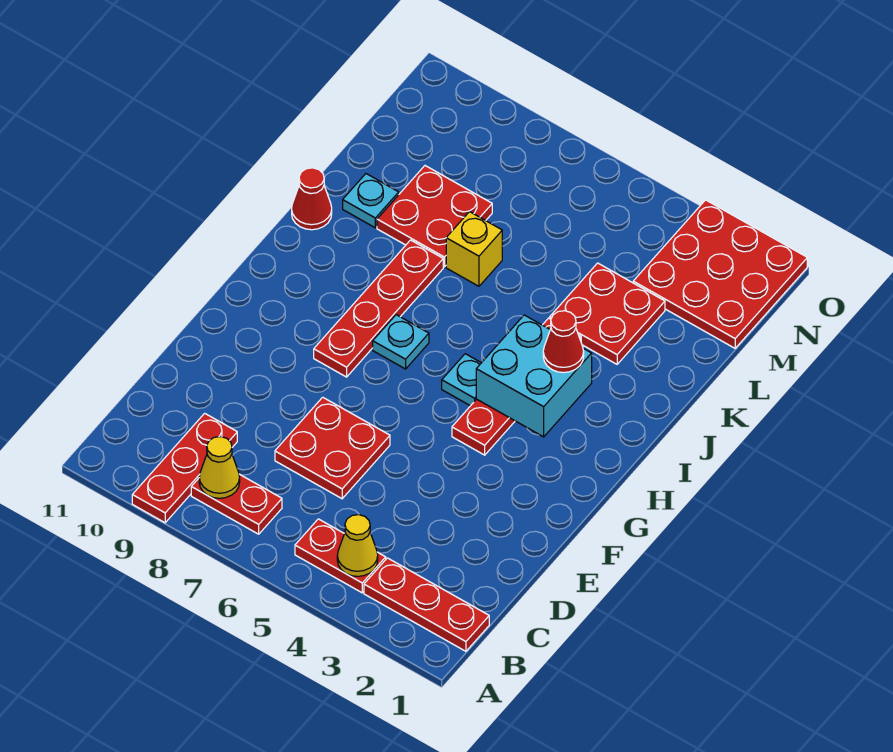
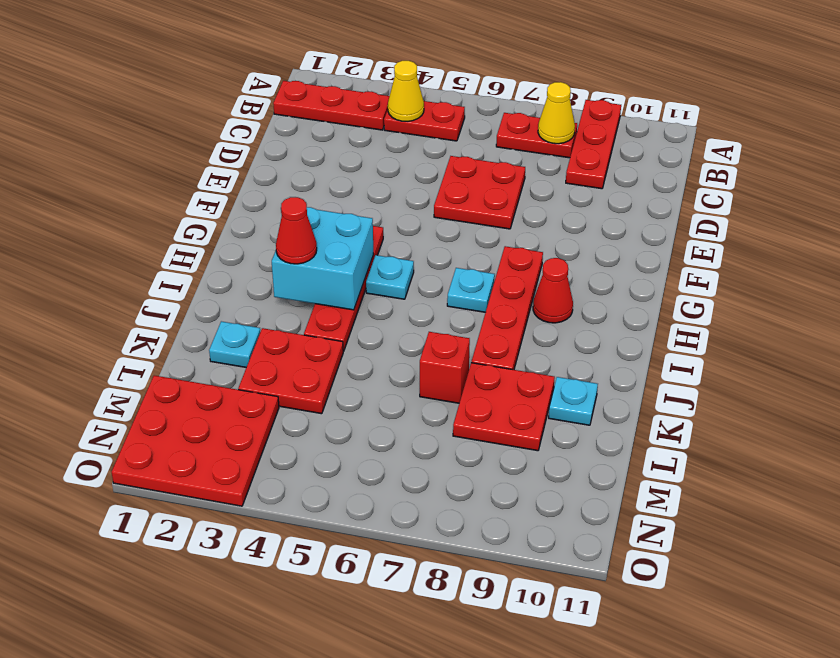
red 1x1 cone [292,168,332,230] -> red 1x1 cone moved to [533,258,573,323]
none -> cyan 1x1 plate [209,321,260,367]
yellow 1x1 brick [446,212,502,286] -> red 1x1 brick [420,332,470,403]

